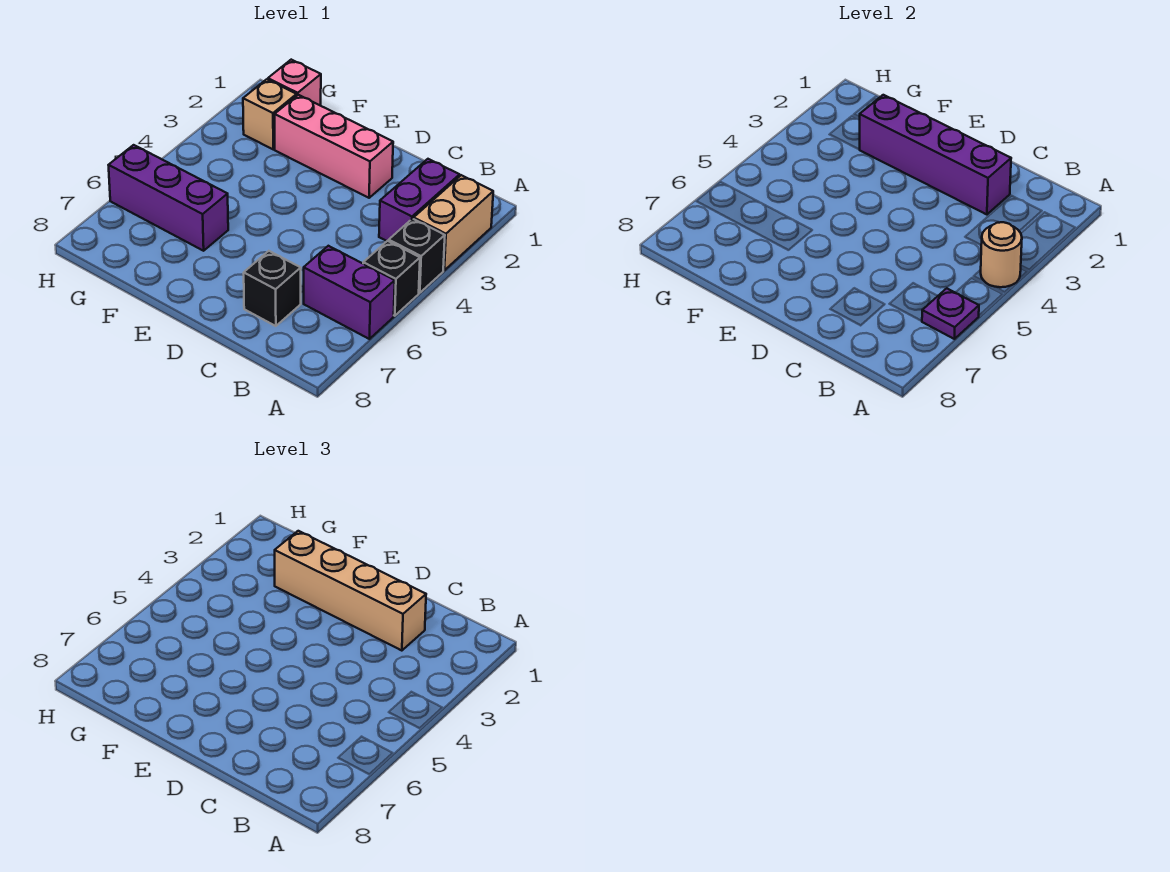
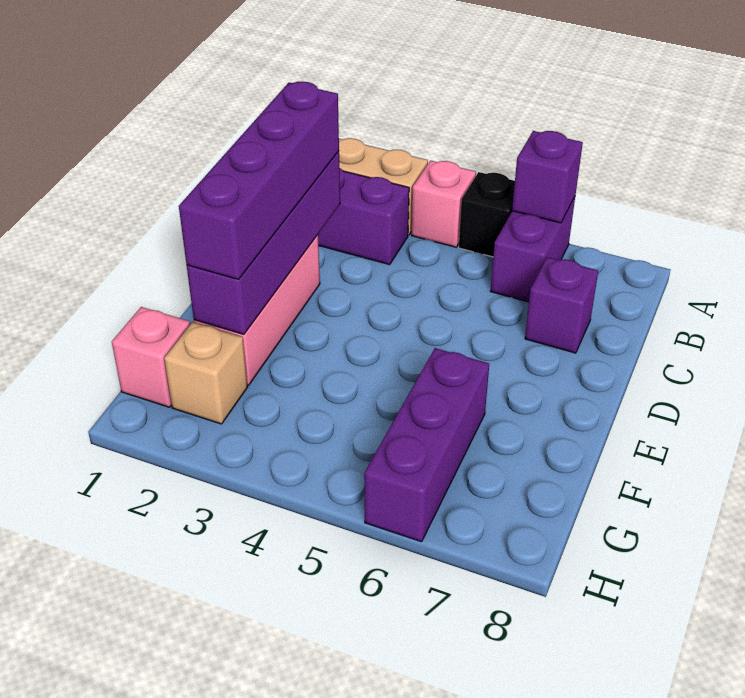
black 1x1 brick [389,219,445,293] -> pink 1x1 brick [411,160,476,247]
tan 1x1 round brick [981,222,1022,287] -> none
purple 1x1 plate [922,288,979,339] -> purple 1x1 brick [512,131,583,223]
tan 1x4 brick [275,531,426,651] -> purple 1x4 brick [179,82,339,279]
black 1x1 brick [244,251,301,326] -> purple 1x1 brick [525,257,598,353]

